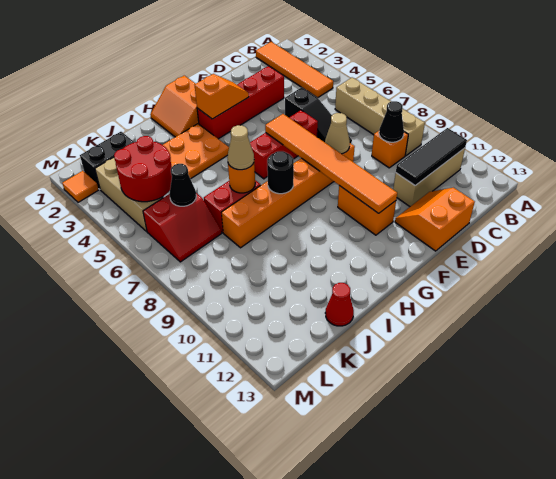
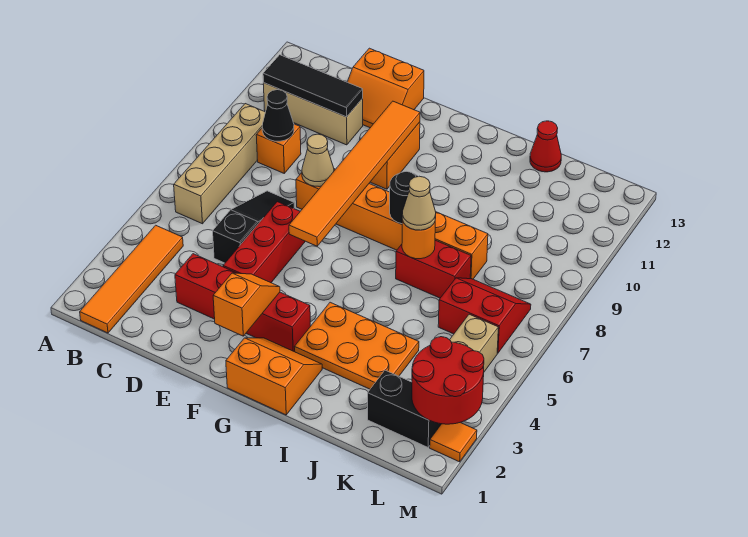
red 1x3 brick [250,110,318,179] -> red 1x3 brick turned to [223,202,305,283]
orange 1x2 slope [195,74,249,119] -> orange 1x2 slope turned to [213,273,280,336]
orange 2x2 slope [150,76,199,137] -> orange 2x2 slope turned to [226,338,322,415]
red 2x2 round brick [114,136,172,202] -> red 2x2 round brick moved to [412,337,484,424]
black 1x1 cone [170,164,196,206] -> none

